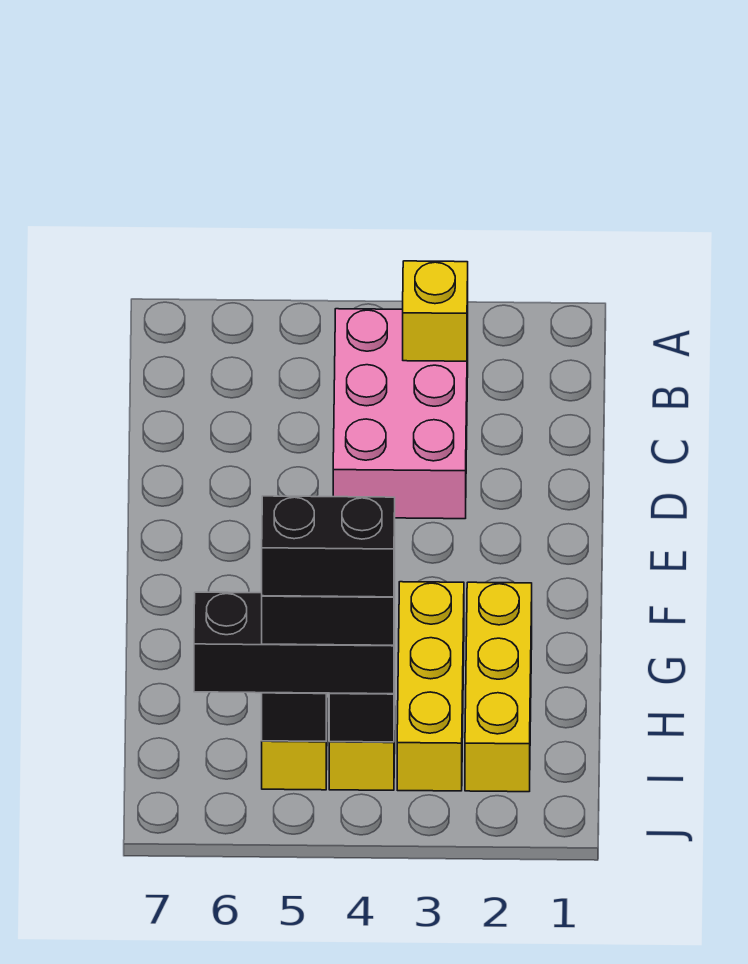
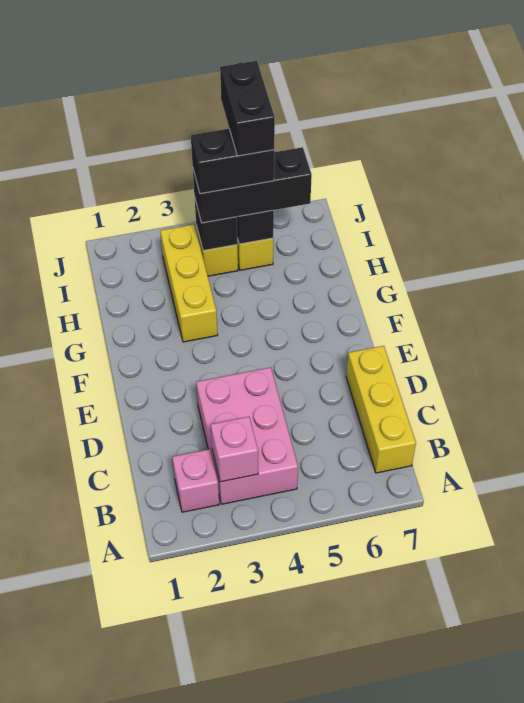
none -> pink 1x1 brick [172,449,219,512]
yellow 1x1 brick [403,261,468,361] -> pink 1x1 brick [211,417,258,482]
yellow 1x3 brick [465,582,532,792] -> yellow 1x3 brick moved to [346,346,416,473]
black 1x2 brick [262,496,395,597] -> black 1x2 brick turned to [220,61,275,156]

